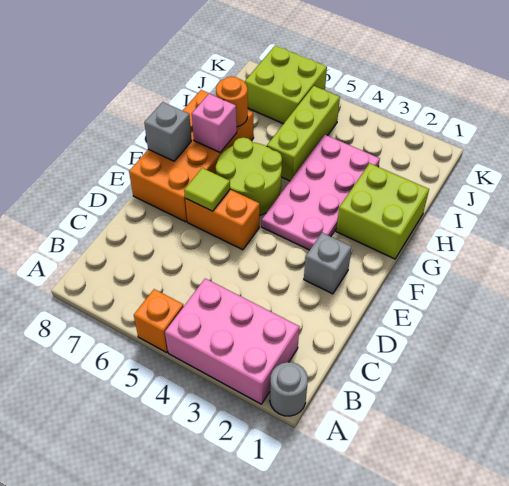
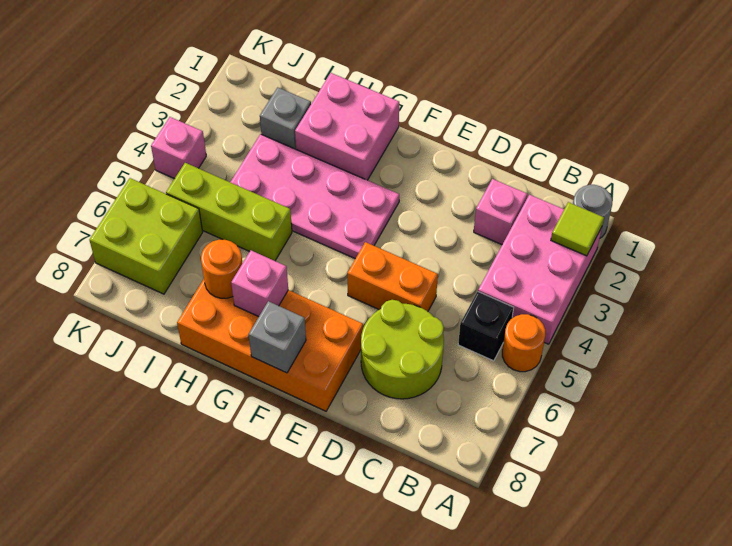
orange 1x1 brick [134,289,184,352] -> orange 1x1 round brick [502,314,546,372]
none -> black 1x1 brick [458,291,514,361]
none -> pink 1x1 brick [474,179,527,244]
grey 1x1 brick [304,233,352,294] -> grey 1x1 brick moved to [260,87,311,149]
orange 1x2 brick [185,190,260,250] -> orange 1x2 brick turned to [347,242,438,311]
lime 1x1 tile [184,168,230,211] -> lime 1x1 tile moved to [551,202,604,256]
lime 2x2 round brick [216,137,282,216] -> lime 2x2 round brick moved to [361,300,444,399]
lime 2x2 brick [336,163,429,259] -> pink 2x2 brick [295,73,399,180]
none -> pink 1x1 brick [151,117,206,179]

